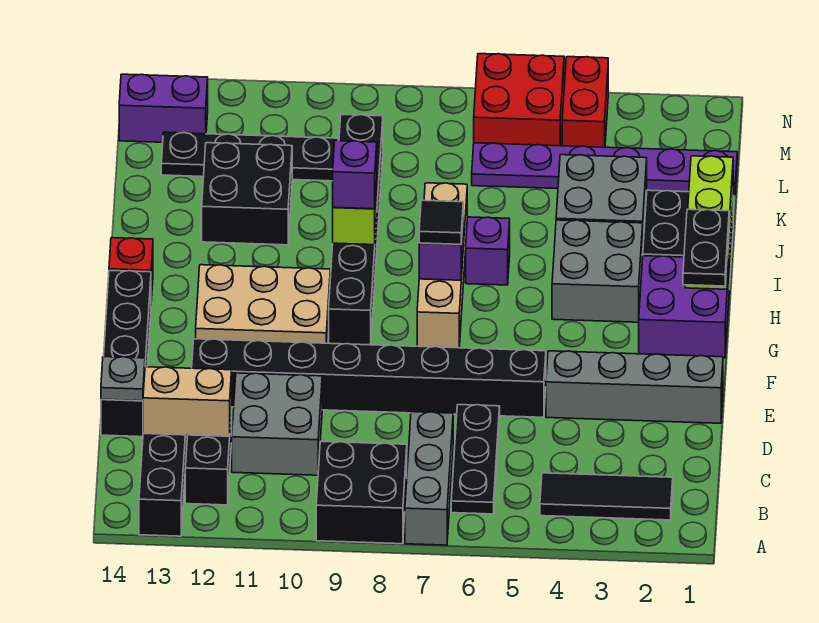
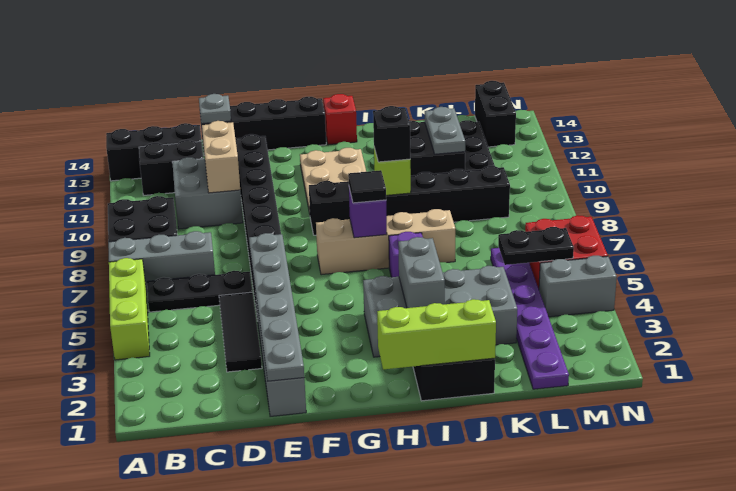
none -> lime 1x3 brick [109,258,150,360]
black 1x3 tile [540,473,673,520] -> black 1x3 tile moved to [219,292,262,372]
tan 1x2 brick [143,367,232,436] -> tan 1x2 brick moved to [202,121,240,193]
none -> grey 1x6 plate [249,233,304,381]
purple 2x2 brick [639,256,729,358] -> none
black 1x2 plate [683,209,729,286] -> black 1x2 plate moved to [498,227,574,265]
none -> grey 1x2 brick [398,237,445,308]
purple 1x1 brick [333,141,377,209] -> black 1x1 brick [373,106,410,162]
none -> grey 1x2 plate [425,107,465,154]
red 1x2 brick [562,57,608,147] -> grey 1x2 brick [539,256,617,317]
purple 1x2 brick [119,74,208,142] -> black 1x2 brick [475,81,516,147]

